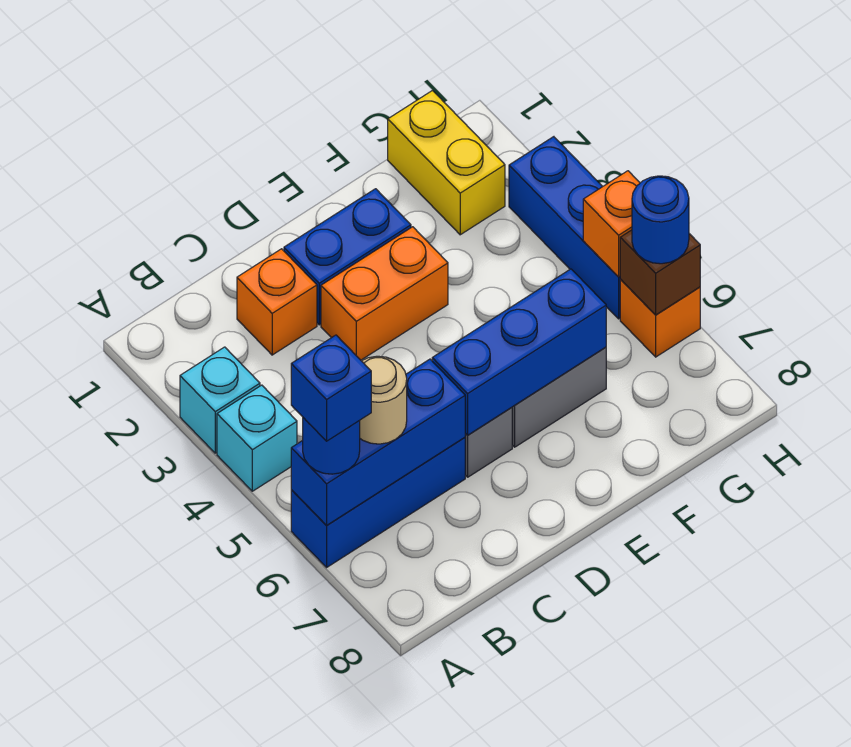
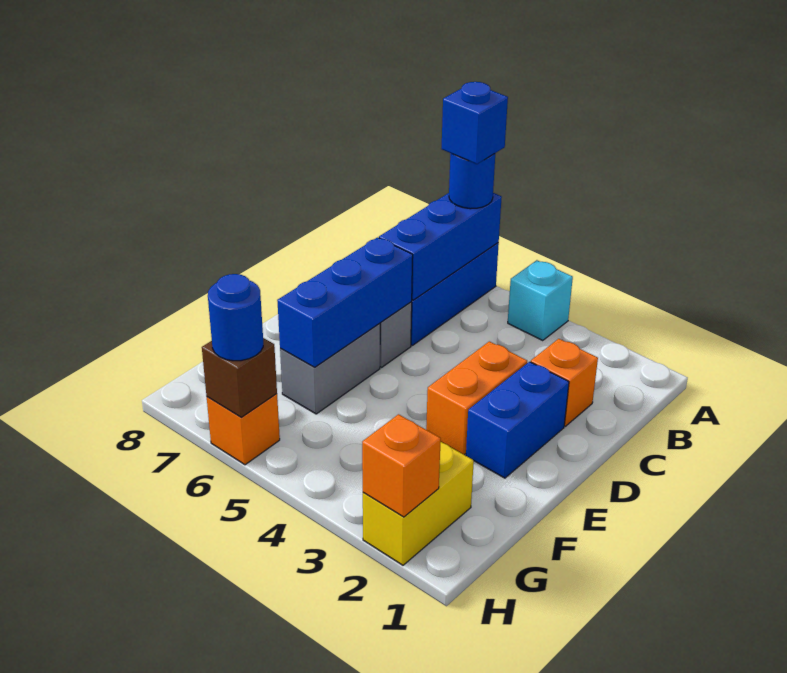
cyan 1x1 brick [180,347,260,453] -> none
tan 1x1 round brick [360,356,407,444] -> none
yellow 1x2 brick [388,91,505,235] -> yellow 1x2 brick turned to [363,442,474,565]
blue 1x3 brick [509,137,621,319] -> none
orange 1x1 brick [583,171,640,277] -> orange 1x1 brick moved to [362,414,441,517]

